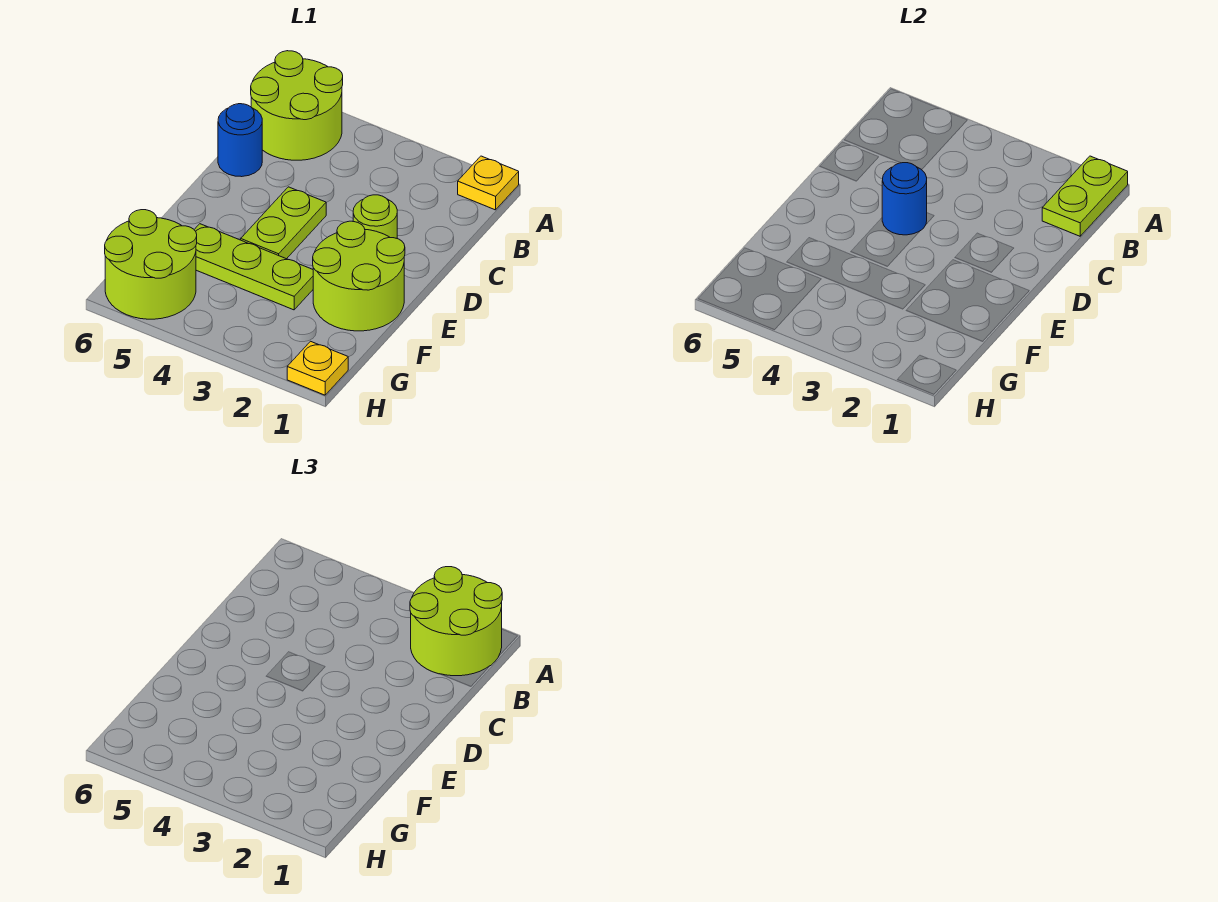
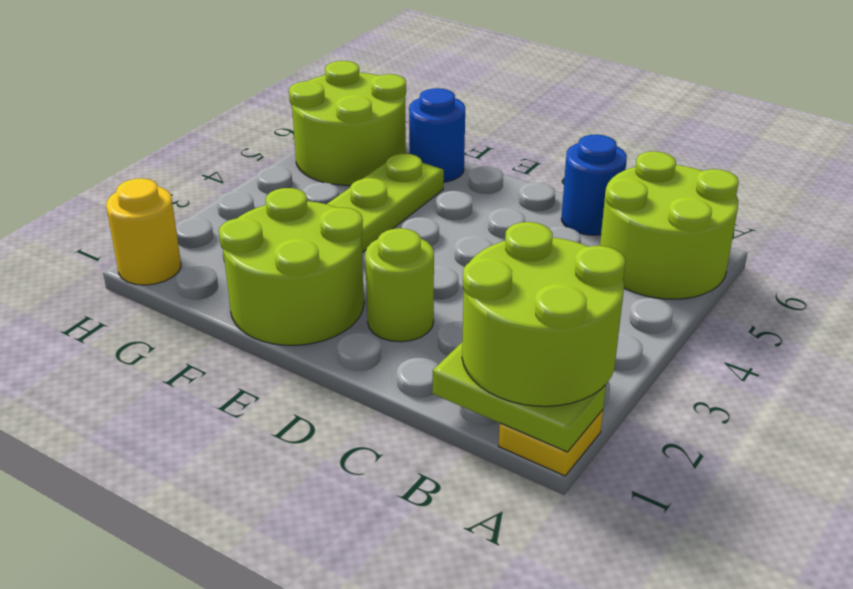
lime 1x2 plate [241,187,326,259] -> none
blue 1x1 round brick [882,163,927,235] -> blue 1x1 round brick moved to [409,88,465,182]
yellow 1x1 plate [287,341,348,395] -> yellow 1x1 round brick [106,178,181,285]

